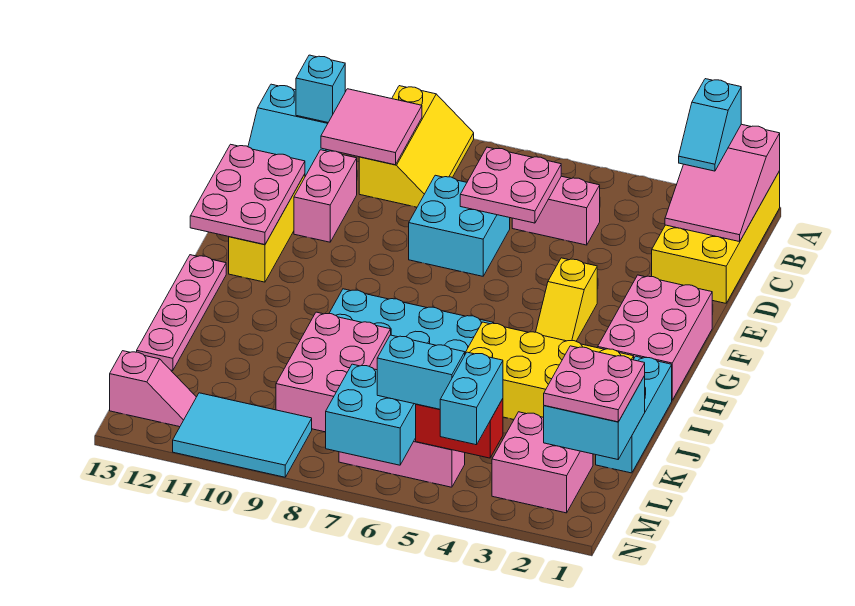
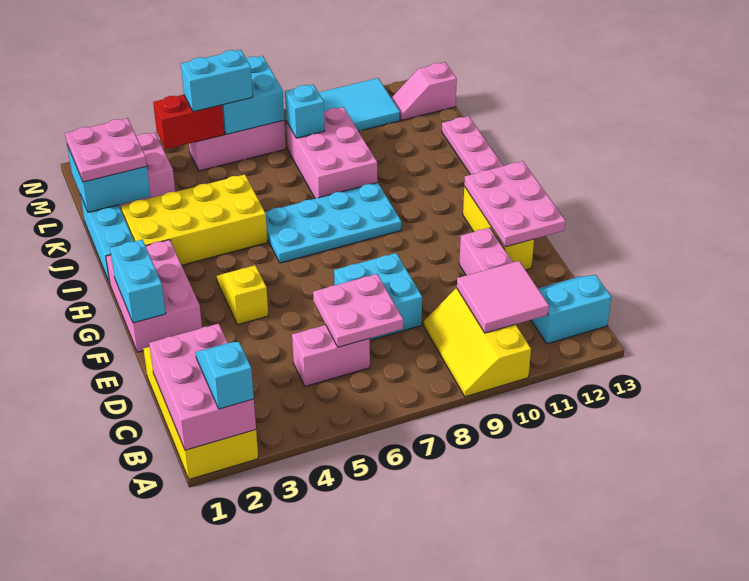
pink 2x3 slope [665,124,780,242] -> pink 2x3 brick [149,324,256,450]
cyan 1x1 brick [296,55,345,122] -> cyan 1x1 brick moved to [285,84,325,138]
cyan 1x2 brick [440,352,503,445] -> cyan 1x2 brick moved to [110,240,166,323]

